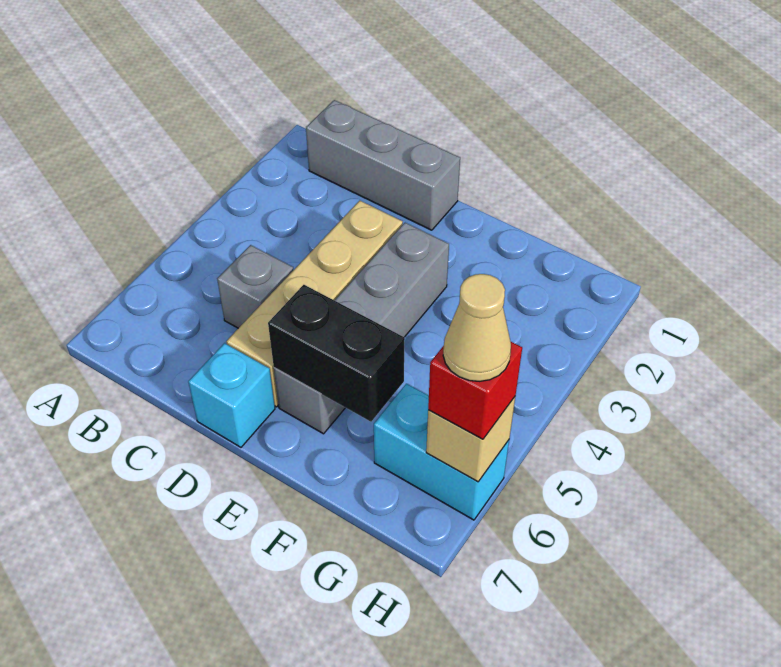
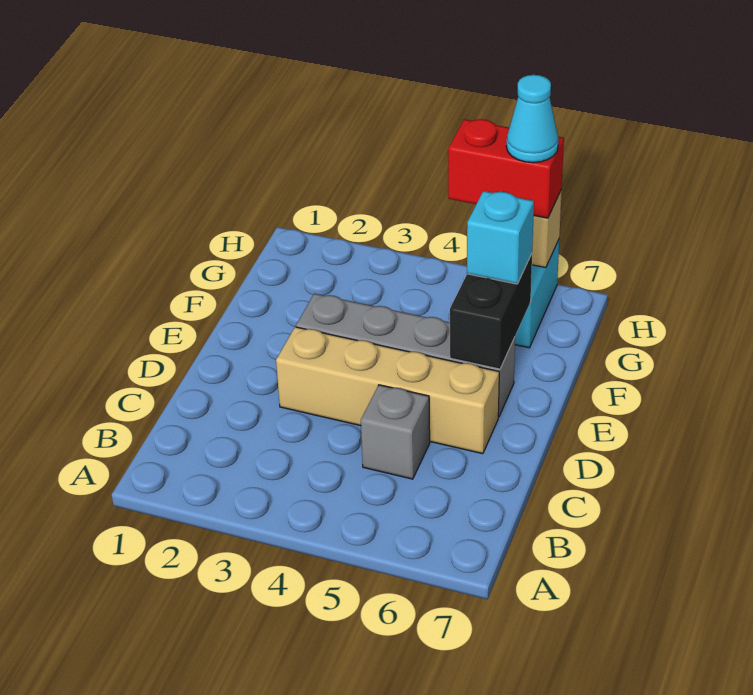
grey 1x3 brick [306,100,460,230] -> none
cyan 1x1 brick [188,343,275,447] -> cyan 1x1 brick moved to [467,191,534,284]
red 1x1 brick [428,342,522,439] -> red 1x2 brick [448,119,564,218]
tan 1x1 cone [443,274,511,381] -> cyan 1x1 cone [506,75,558,163]

